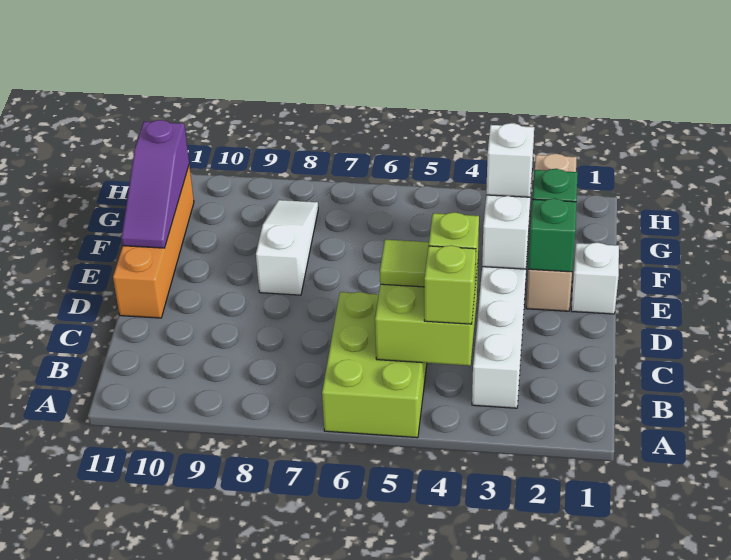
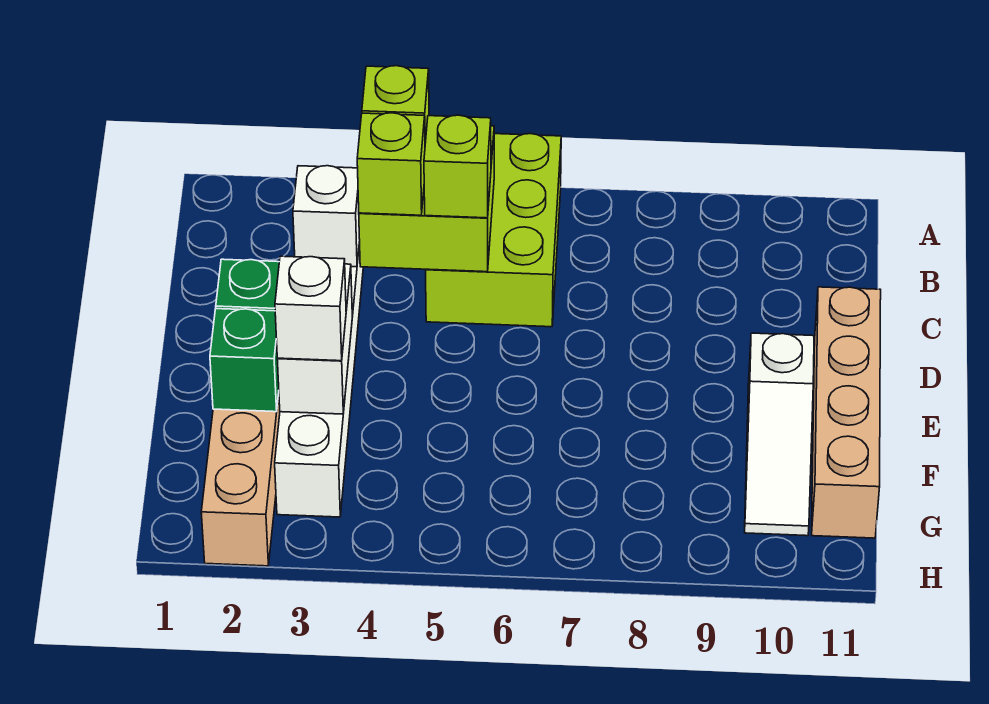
lime 1x1 tile [380,239,429,287] -> lime 1x1 brick [424,115,491,218]
orange 1x4 brick [113,166,194,318] -> tan 1x4 brick [812,287,881,538]
white 1x1 brick [571,242,619,314] -> white 1x1 brick moved to [293,166,360,267]
white 1x3 slope [256,200,318,295] -> white 1x3 slope moved to [745,333,814,536]
purple 1x3 slope [121,120,189,248] -> none

